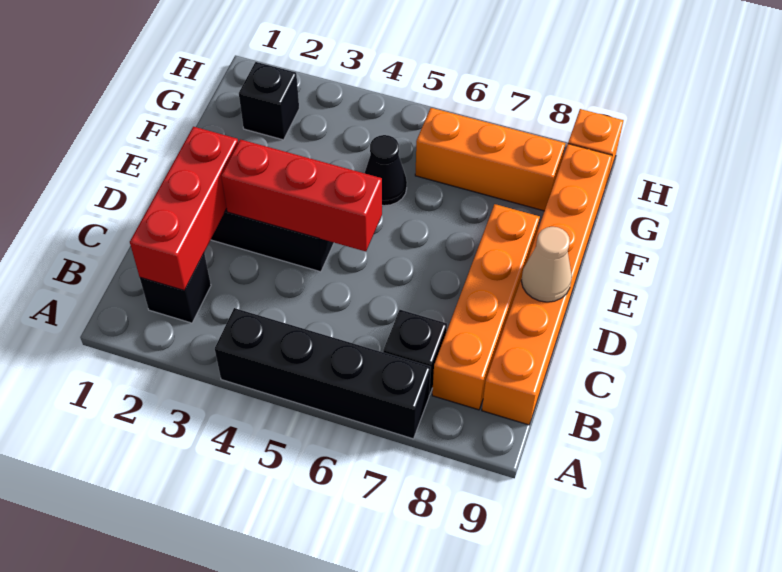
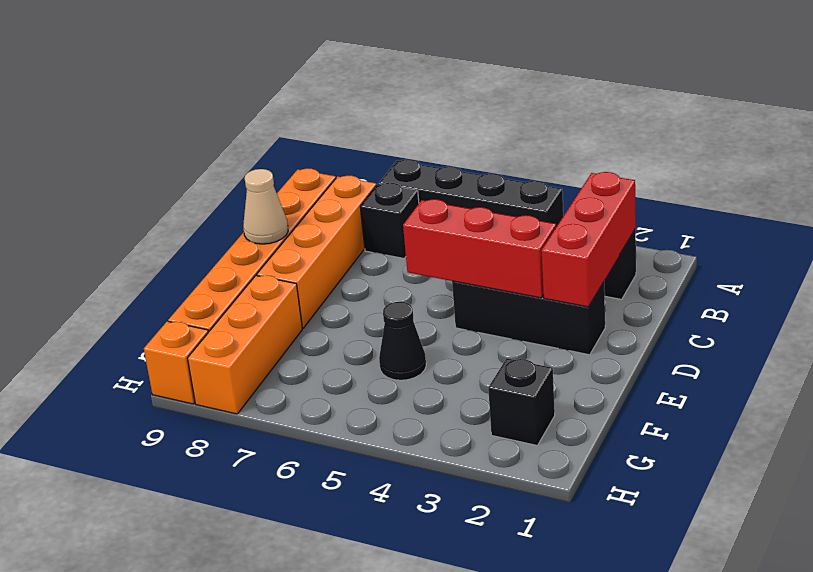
orange 1x3 brick [415,108,565,211] -> orange 1x3 brick turned to [188,275,302,414]

